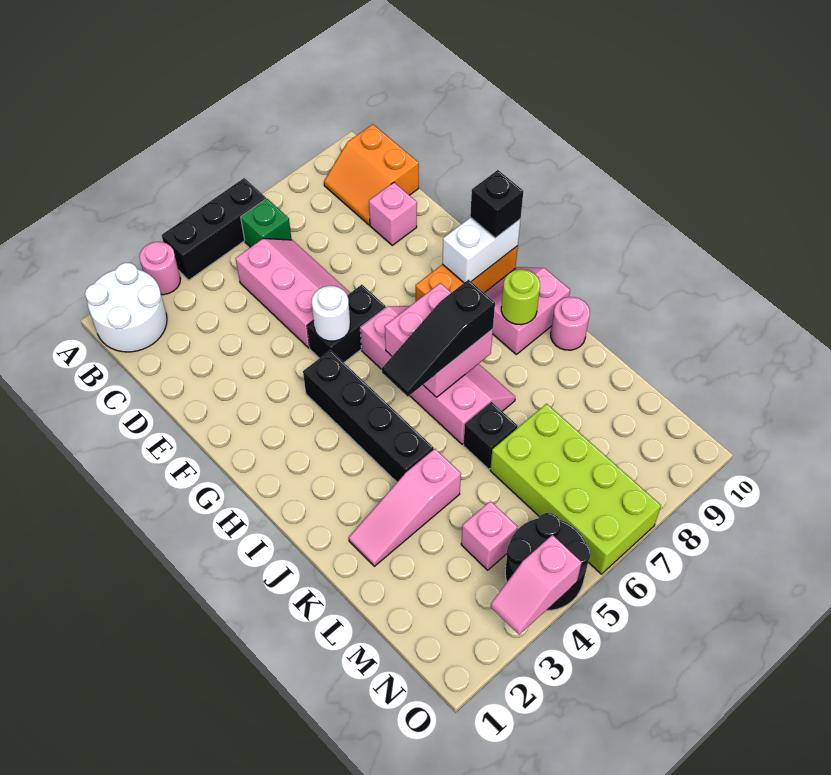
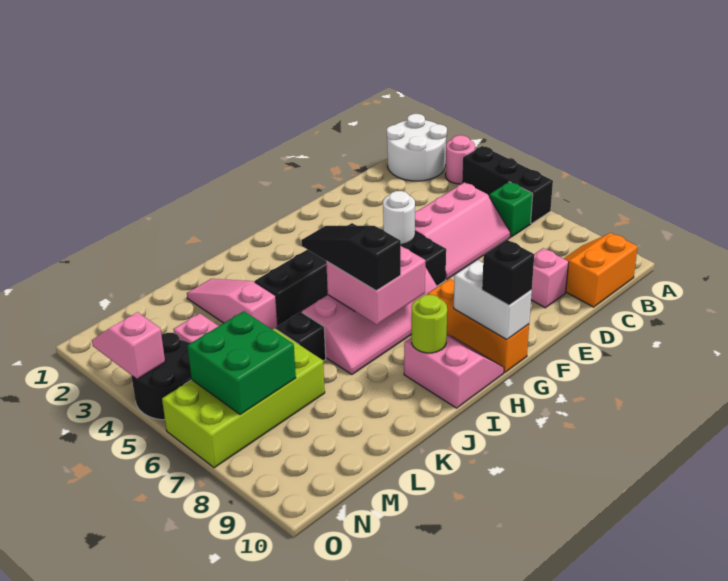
pink 1x1 round brick [551,297,590,350] -> none
none -> green 2x2 brick [187,311,296,415]

